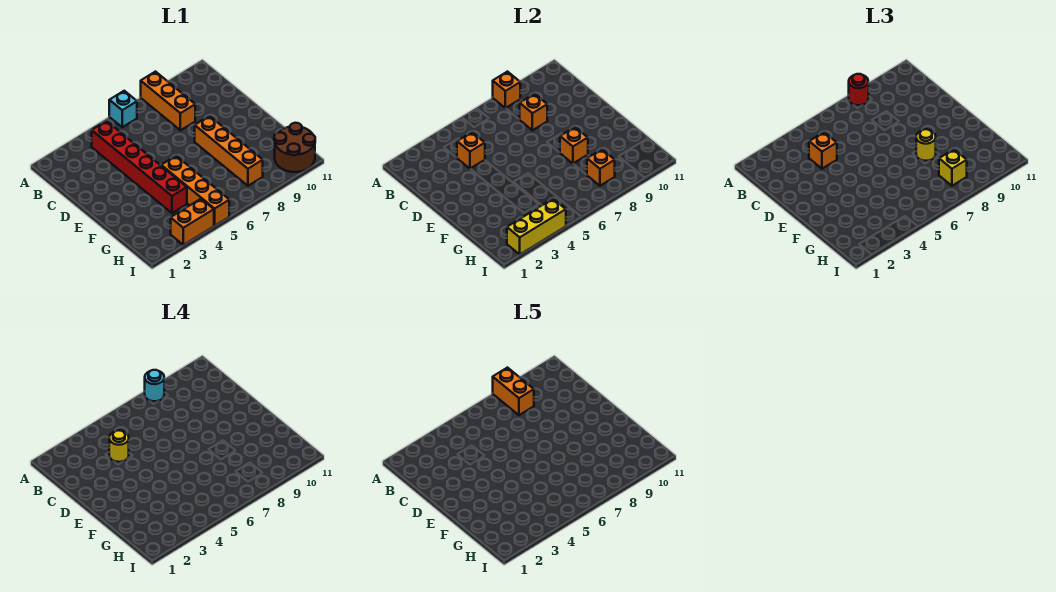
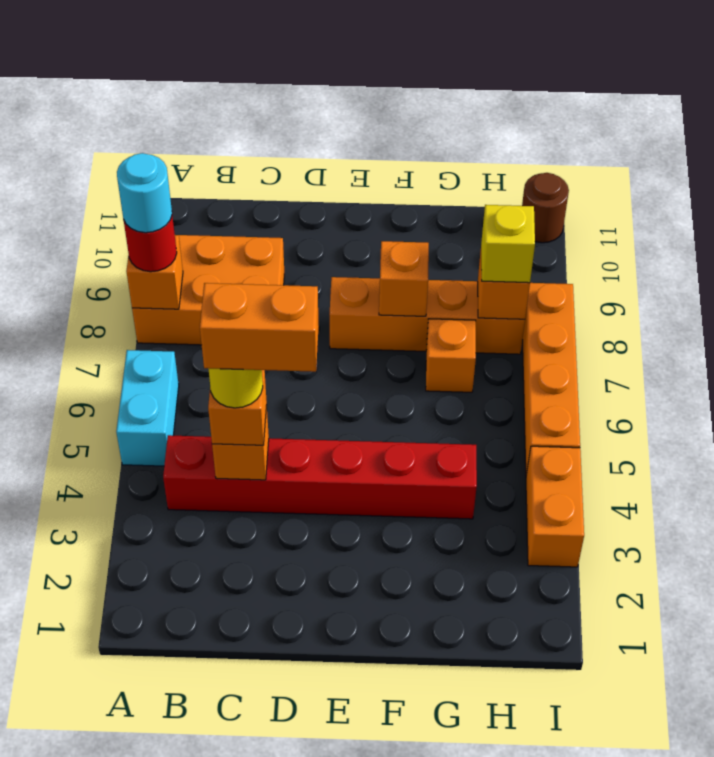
cyan 1x1 brick [109,91,137,127] -> cyan 1x2 brick [116,350,179,466]
orange 1x3 brick [141,72,195,130] -> orange 2x3 brick [132,235,284,345]
orange 1x2 brick [493,368,534,415] -> orange 1x2 brick moved to [200,283,319,372]
orange 1x1 brick [519,94,547,130] -> orange 1x1 brick moved to [426,319,476,392]
orange 1x4 brick [161,156,229,226] -> orange 1x4 brick turned to [523,283,580,475]
yellow 1x1 round brick [916,129,936,161] -> none
brown 2x2 round brick [274,123,315,172] -> brown 1x1 round brick [522,173,569,243]
yellow 1x3 brick [507,199,566,254] -> none

